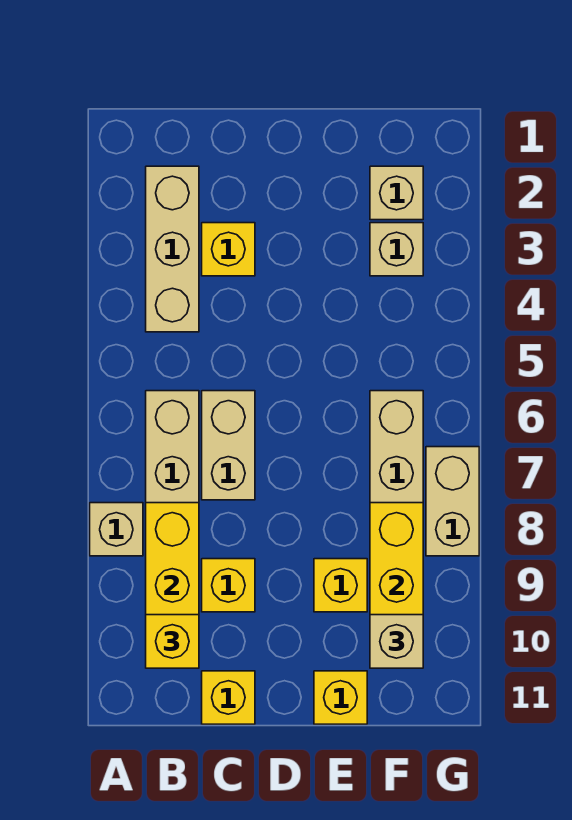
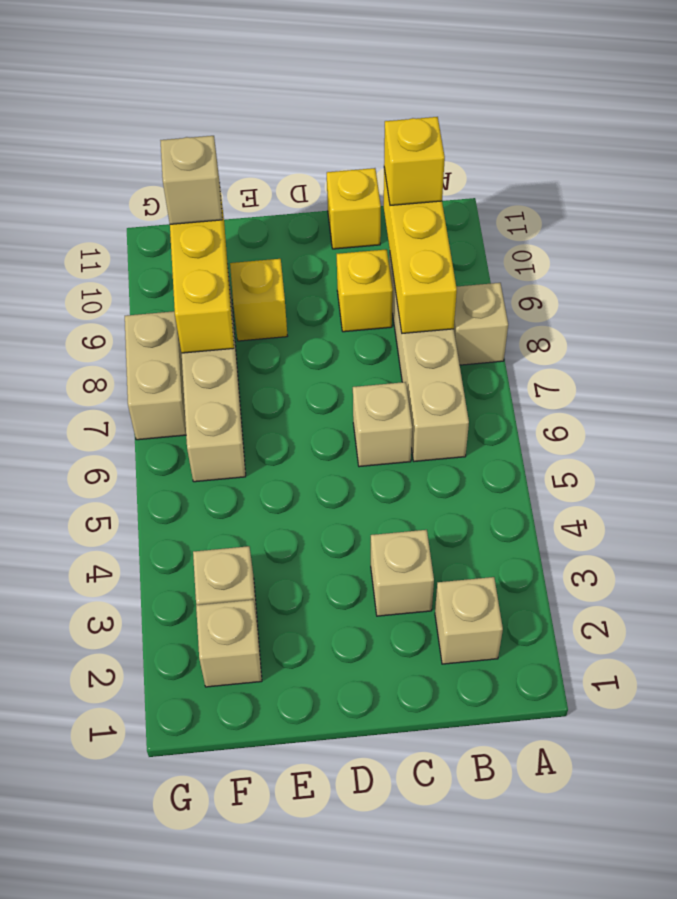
tan 1x3 brick [146,166,199,332] -> tan 1x1 brick [435,577,503,664]
yellow 1x1 brick [202,223,255,276] -> tan 1x1 brick [371,530,434,616]
tan 1x2 brick [202,391,255,500] -> tan 1x1 brick [353,382,412,467]
yellow 1x1 brick [314,671,367,724] -> none

